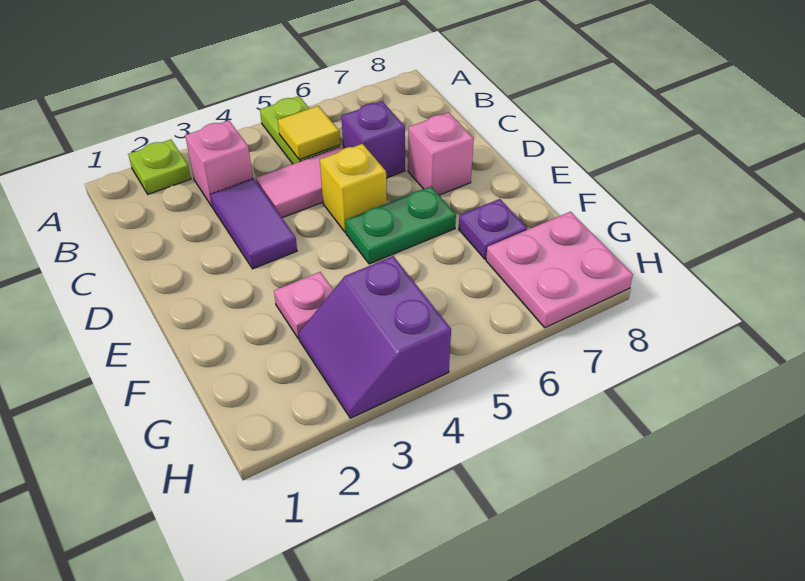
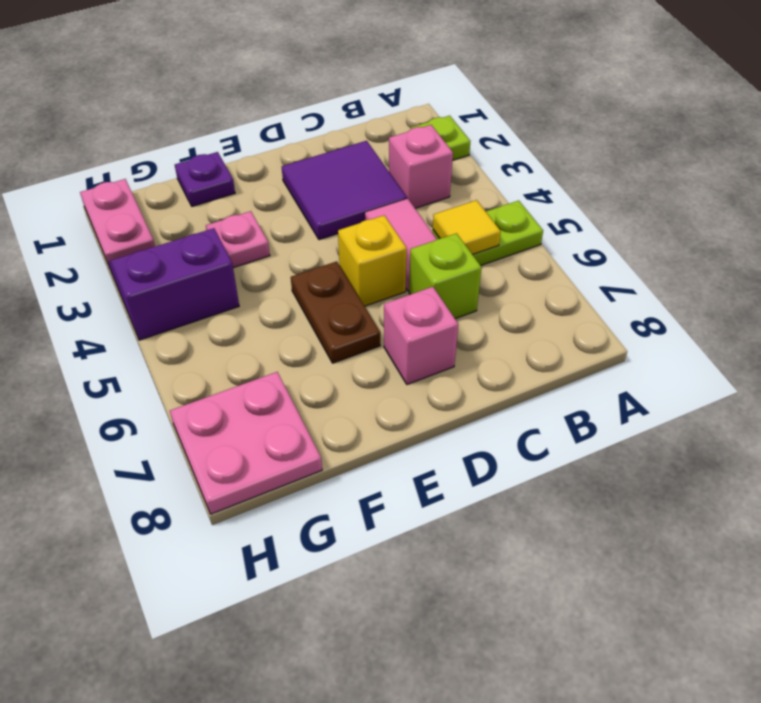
purple 1x2 tile [210,179,297,269] -> purple 2x2 tile [282,141,407,240]
purple 1x1 brick [341,101,405,178] -> lime 1x1 brick [409,233,482,319]
green 1x2 plate [345,187,456,264] -> brown 1x2 plate [291,261,380,363]
purple 1x1 plate [459,199,527,259] -> purple 1x1 plate moved to [175,152,235,206]
none -> pink 1x2 plate [80,179,155,265]

